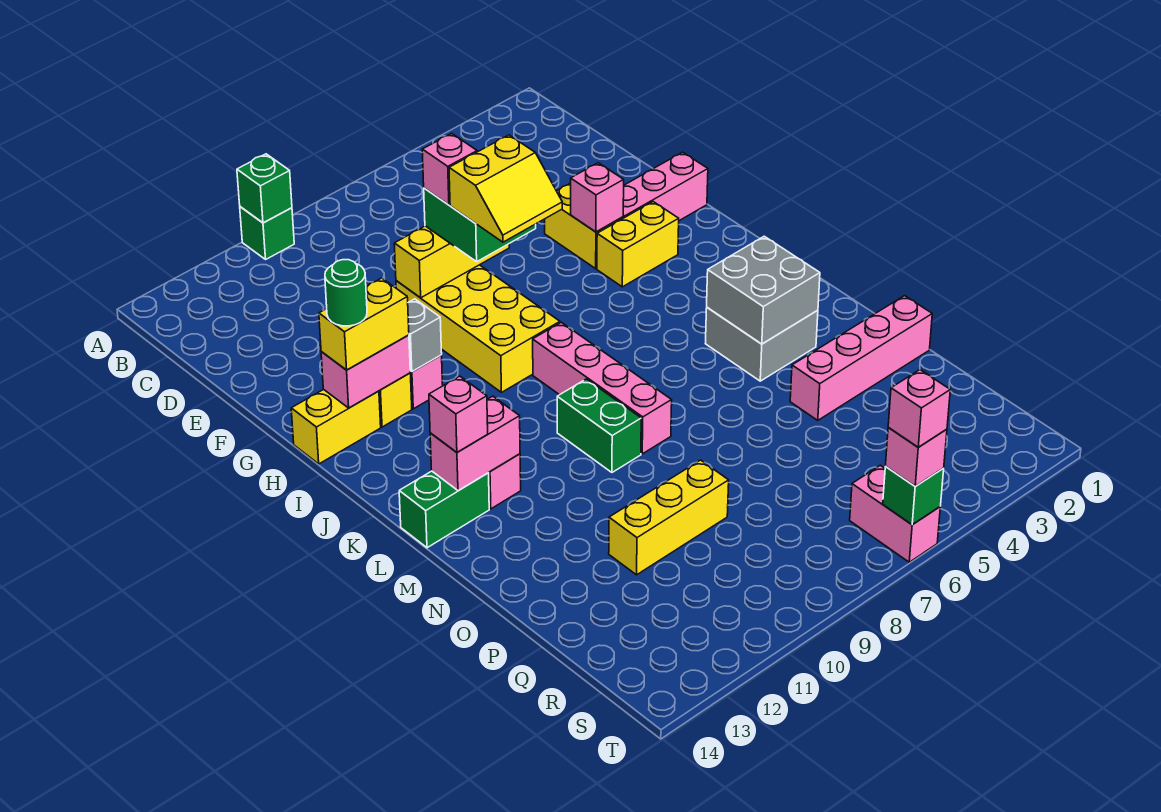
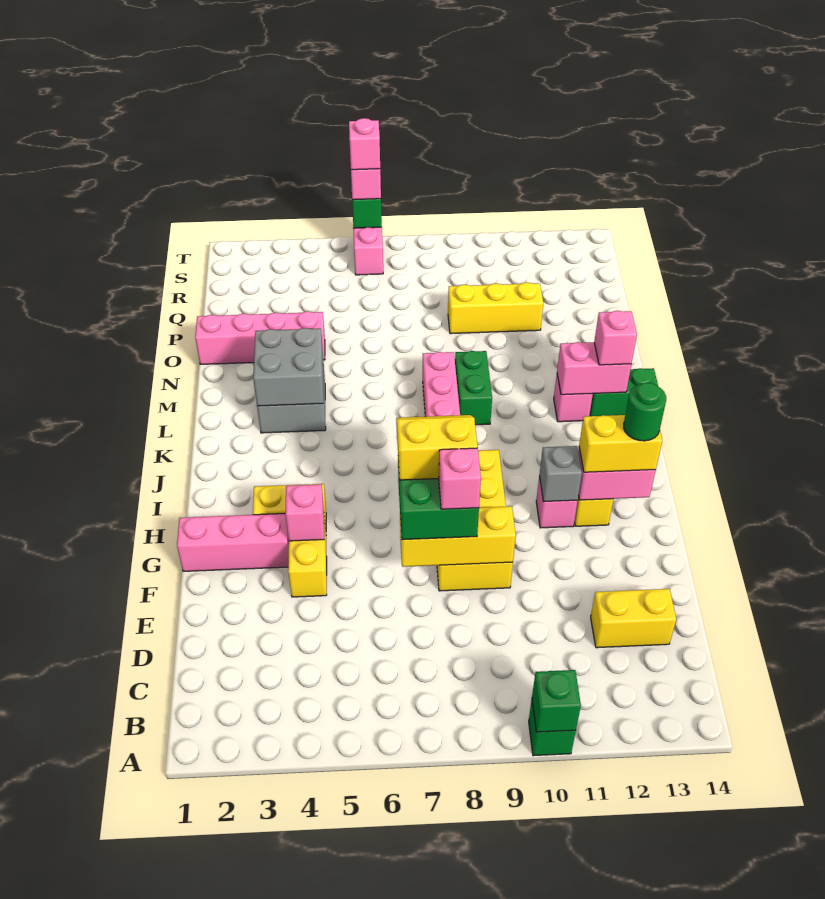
yellow 1x2 brick [291,389,381,464] -> yellow 1x2 brick moved to [591,589,676,648]

